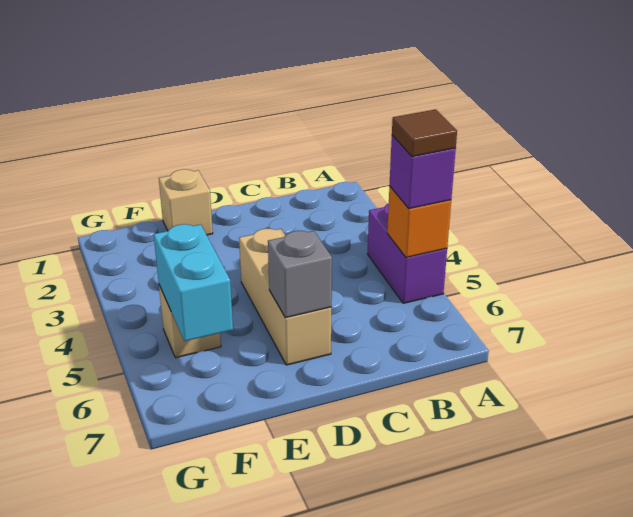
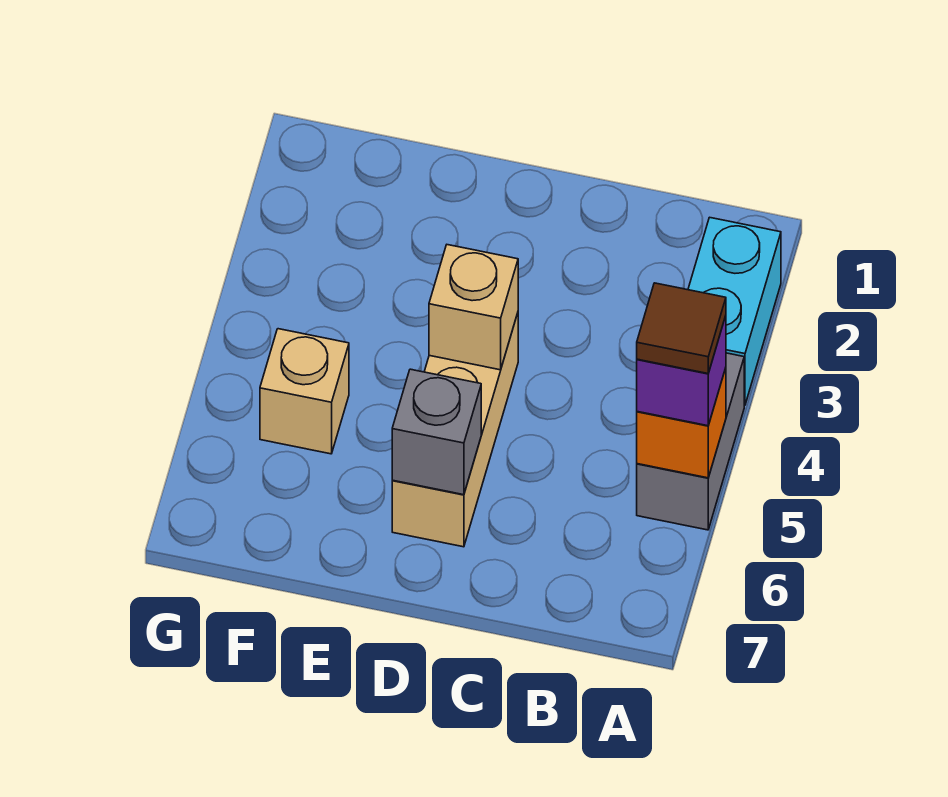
purple 1x2 brick [368,203,447,303] -> grey 1x2 brick [637,353,744,530]
tan 1x1 brick [159,169,213,235] -> tan 1x1 brick moved to [429,245,518,370]
cyan 1x2 brick [154,224,233,341] -> cyan 1x2 brick moved to [688,217,781,405]

